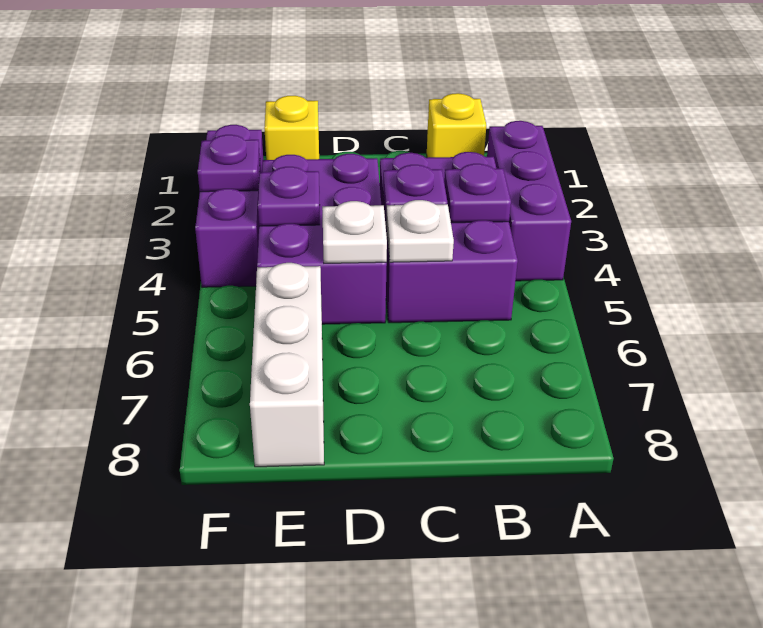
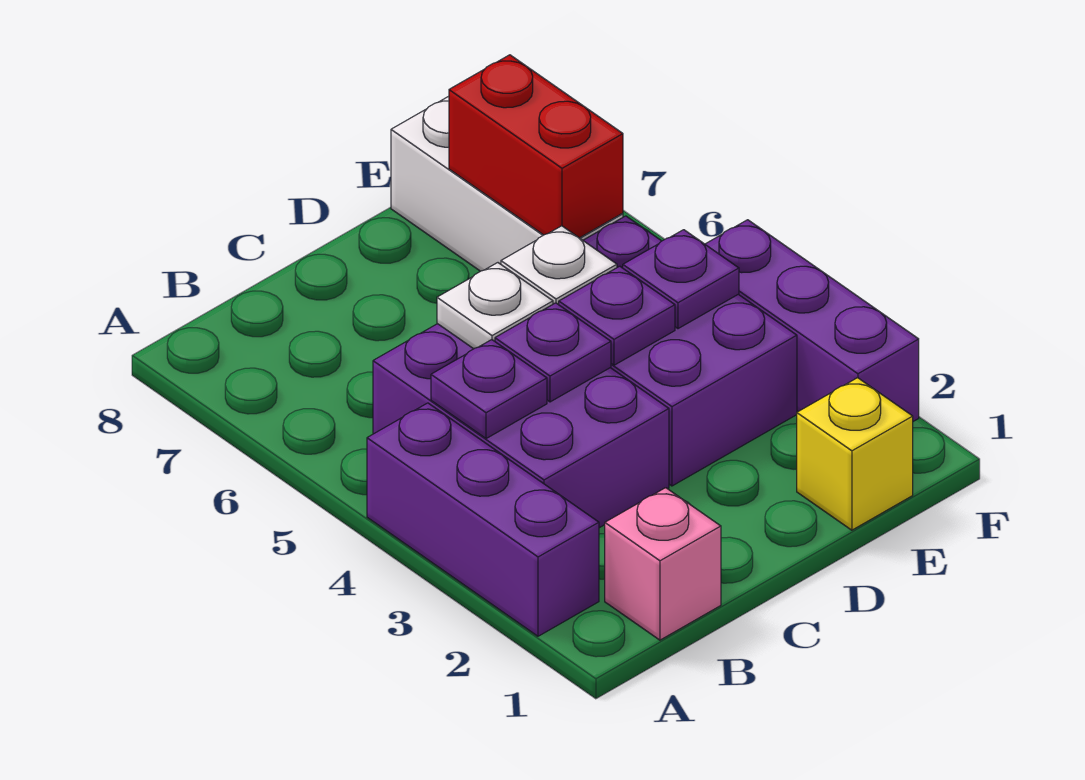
yellow 1x1 brick [427,93,486,158] -> pink 1x1 brick [605,488,721,640]
none -> red 1x2 brick [449,55,623,238]
purple 1x1 plate [198,135,260,192] -> purple 1x1 plate moved to [559,266,675,365]

